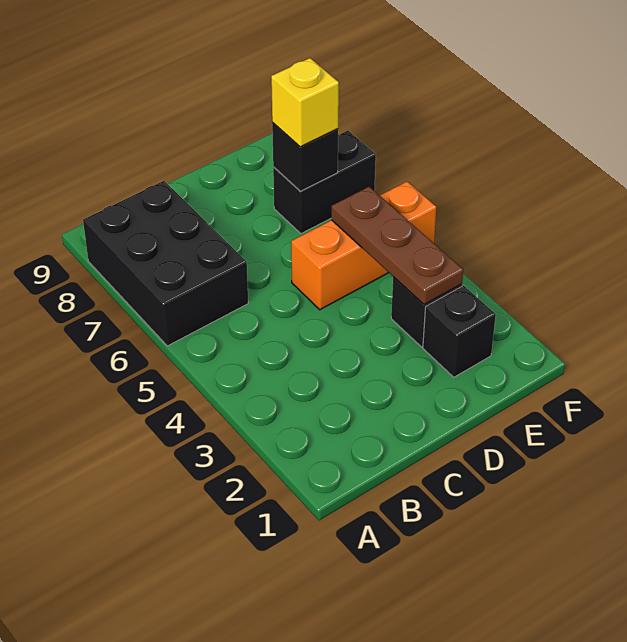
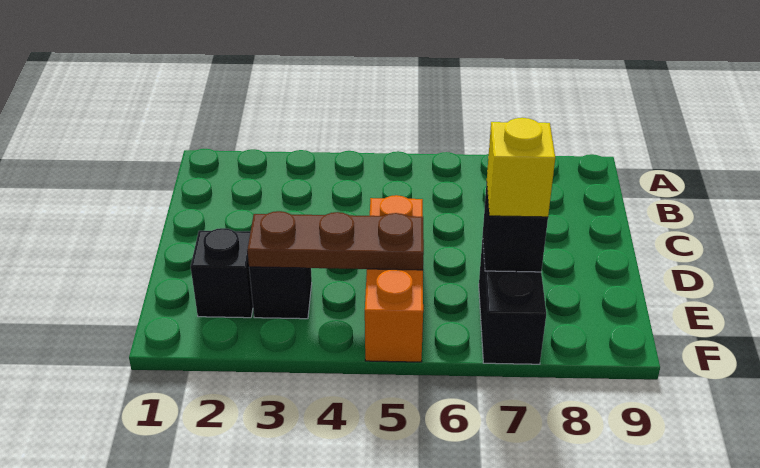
black 2x3 brick [83,181,248,346] -> none

